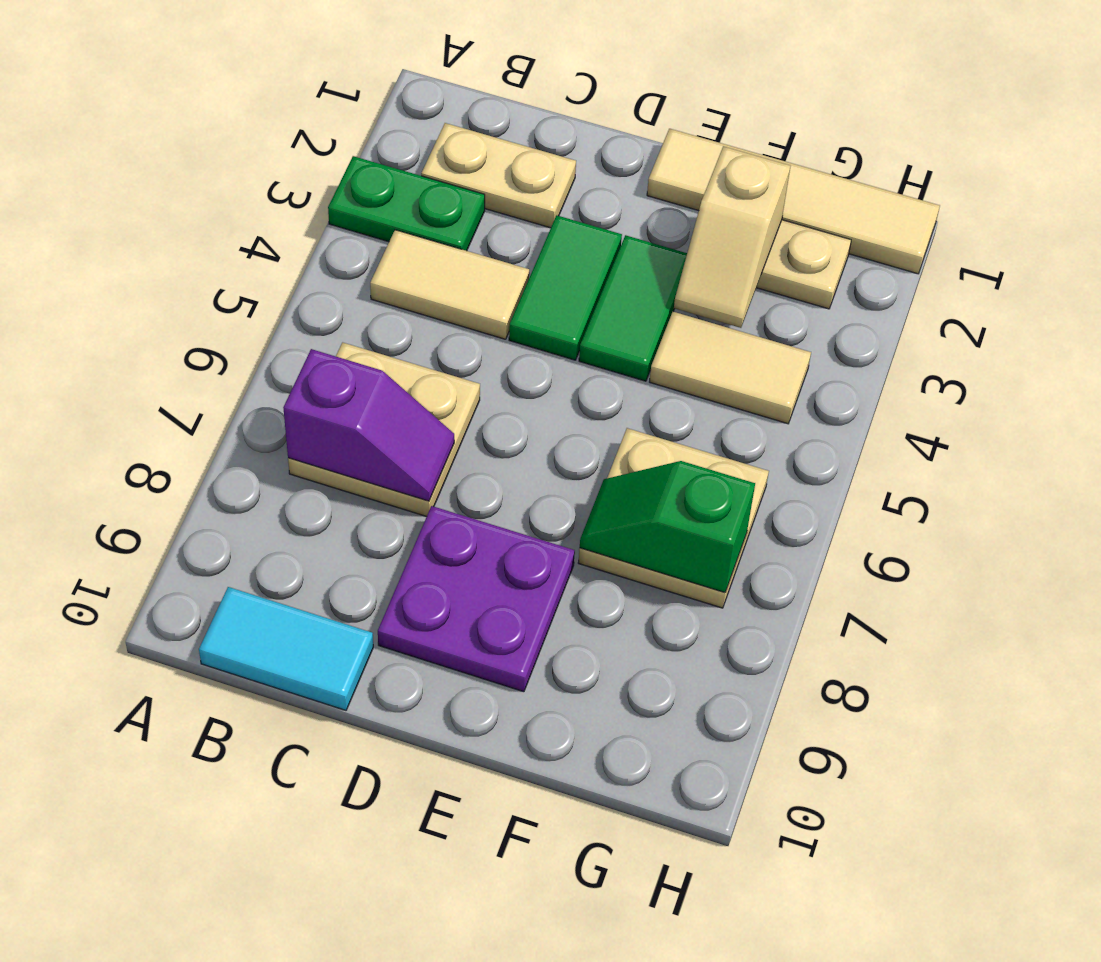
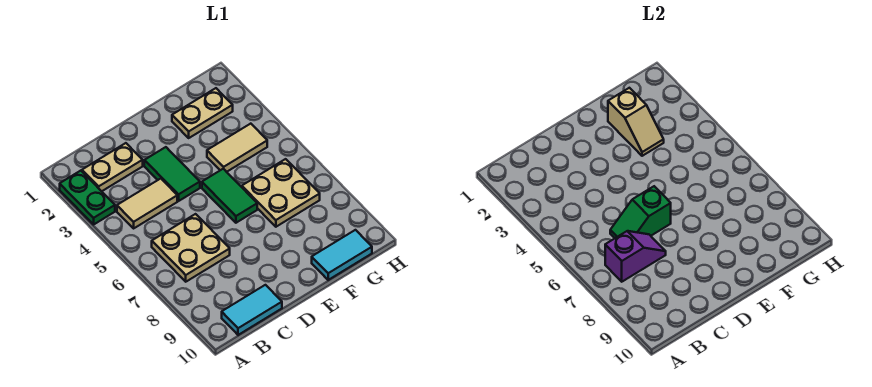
green 1x2 plate [328,156,485,251] -> green 1x2 plate turned to [60,171,115,224]
purple 2x2 plate [378,506,575,692] -> none
tan 1x4 tile [647,129,940,274] -> none
green 1x2 tile [579,235,687,381] -> green 1x2 tile moved to [202,169,257,223]
green 1x2 slope [580,461,755,592] -> green 1x2 slope moved to [610,186,671,238]
none -> cyan 1x2 tile [312,230,372,280]

